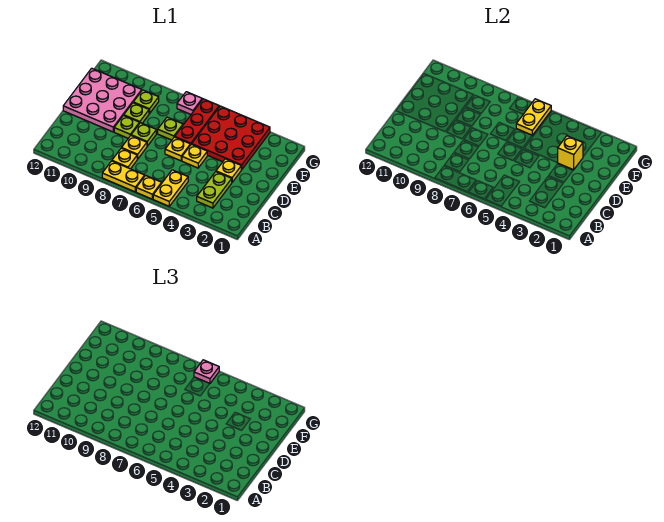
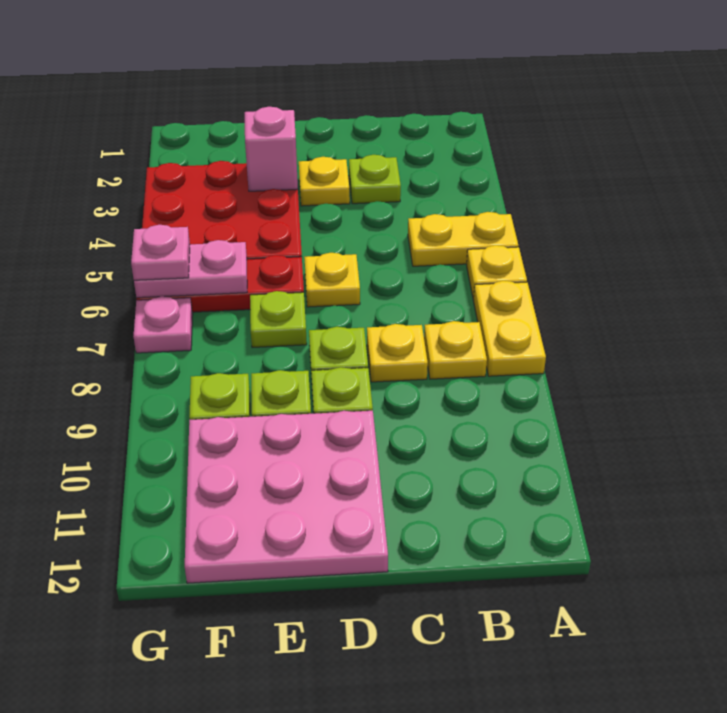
lime 1x2 plate [197,172,232,208] -> lime 1x1 plate [349,155,401,204]
yellow 1x1 plate [182,144,207,168] -> none
yellow 1x1 brick [558,136,583,170] -> pink 1x1 brick [245,107,298,191]
yellow 1x2 plate [516,99,551,135] -> pink 1x2 plate [134,240,247,298]

